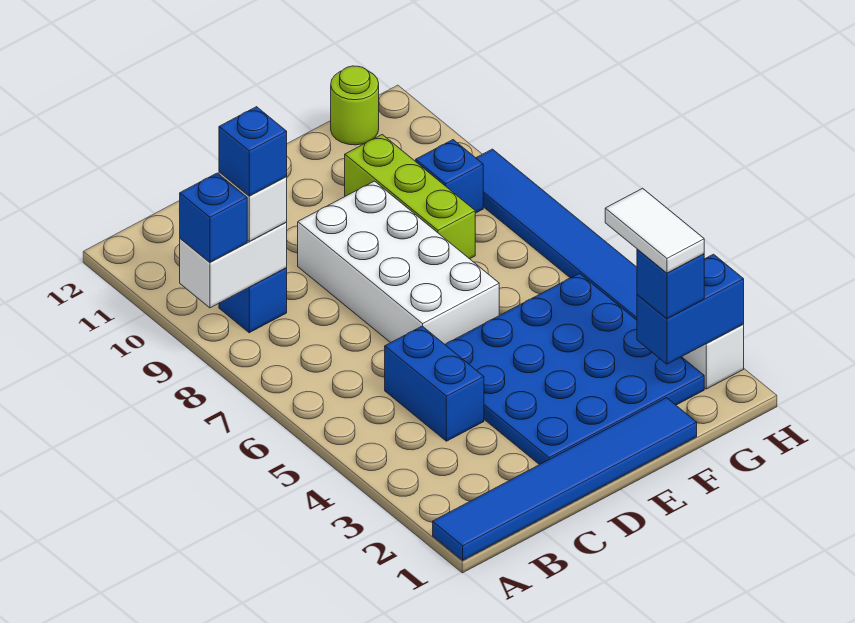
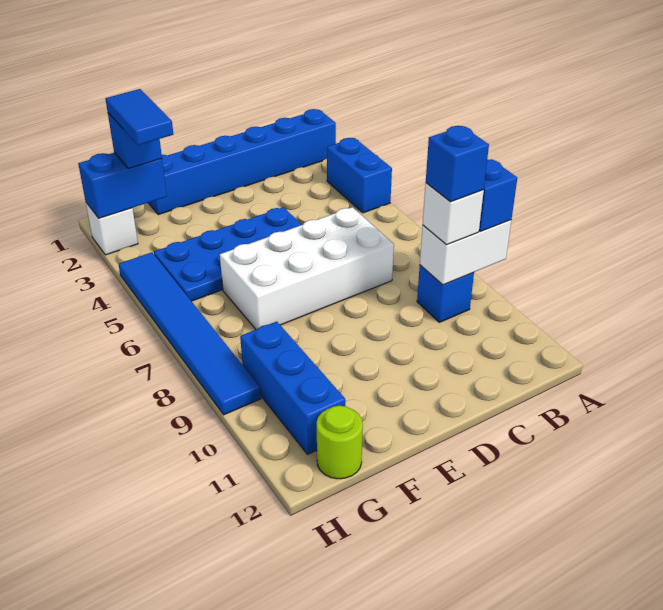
blue 1x6 tile [433,398,697,560] -> blue 1x6 brick [149,109,336,215]
blue 1x2 brick [385,326,484,441] -> blue 1x2 brick moved to [327,138,392,213]
blue 4x4 plate [445,273,704,465] -> blue 2x4 plate [154,207,301,301]
white 2x4 brick [298,181,499,344] -> white 2x4 brick turned to [220,207,394,329]
lime 1x3 brick [345,135,475,259] -> none
white 1x2 tile [605,188,704,273] -> blue 1x2 tile [106,89,173,145]
blue 1x1 brick [416,140,483,213] -> blue 1x3 brick [240,321,345,454]

